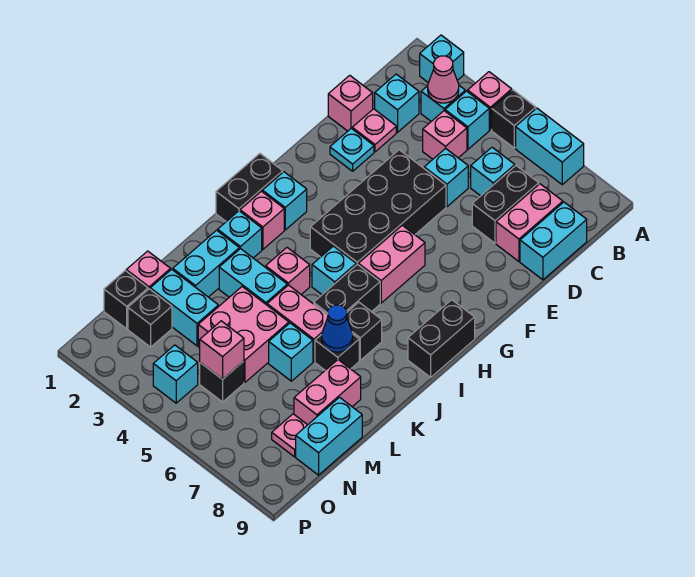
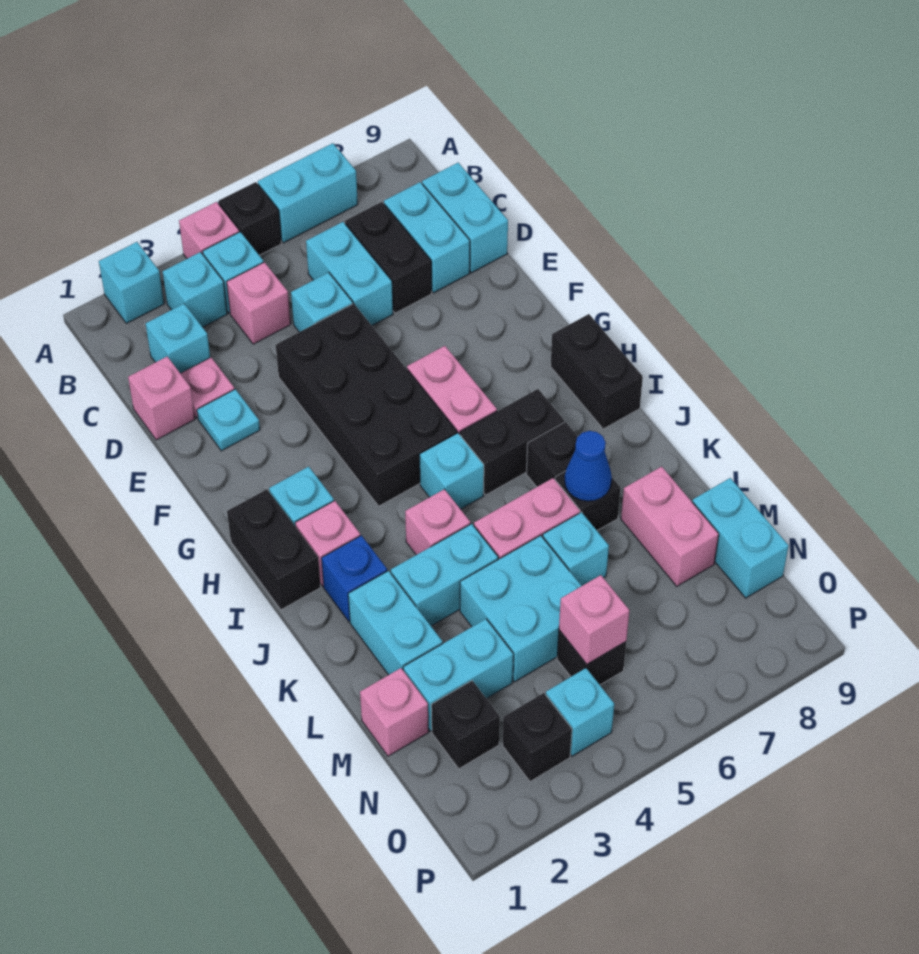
pink 1x1 cone [428,56,459,103] -> none
cyan 1x1 brick [471,147,515,196] -> cyan 1x2 brick [306,222,393,325]
pink 1x2 brick [496,184,563,261] -> cyan 1x2 brick [384,182,470,293]
black 1x2 brick [314,264,380,315] -> black 1x2 brick turned to [460,389,564,495]
cyan 1x1 brick [218,211,262,258] -> blue 1x1 brick [321,535,387,622]
pink 2x2 brick [198,287,289,382] -> cyan 2x2 brick [460,536,581,682]
black 1x1 brick [104,271,148,329] -> black 1x1 brick moved to [502,693,572,782]
pink 1x1 plate [272,414,307,457] -> none

